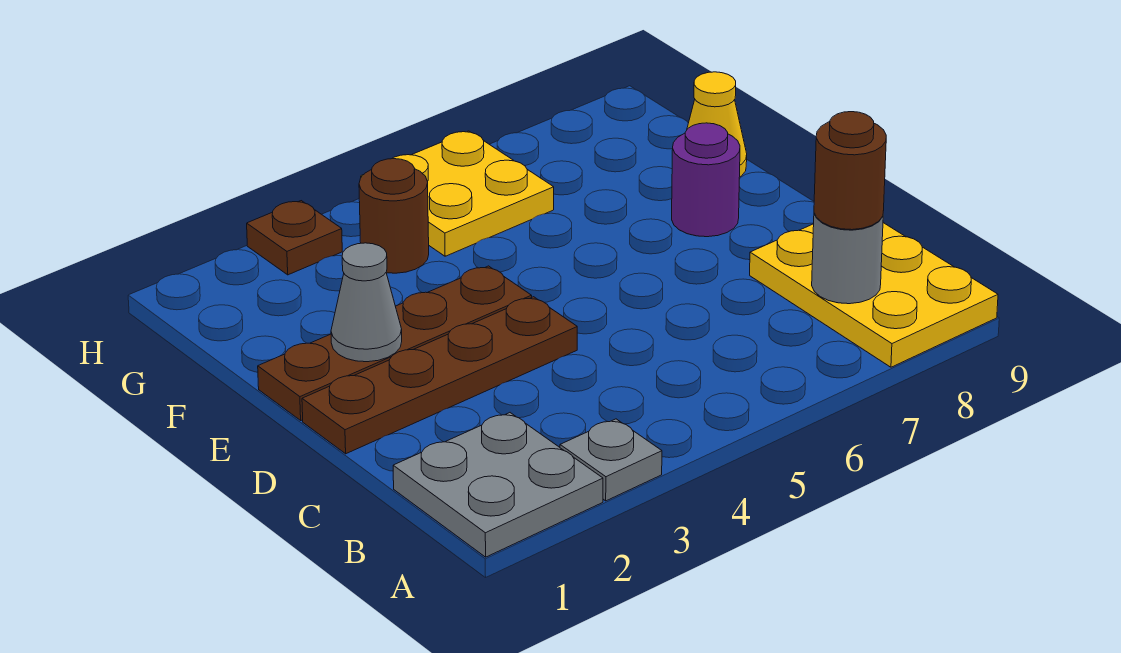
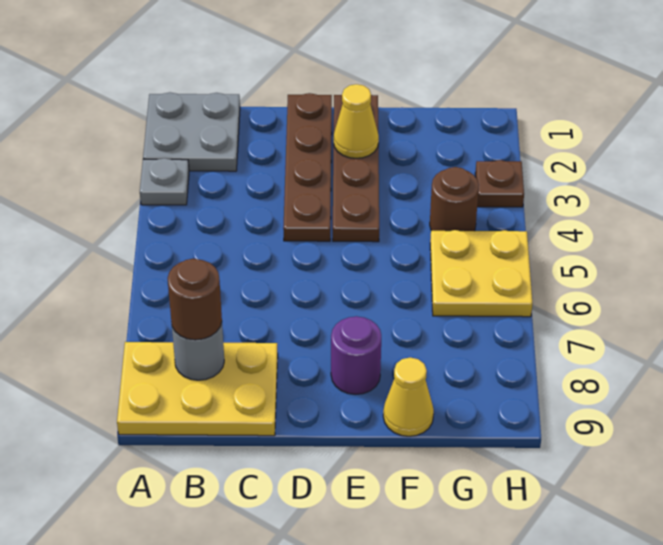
grey 1x1 cone [331,243,402,362] -> yellow 1x1 cone [334,84,379,158]

